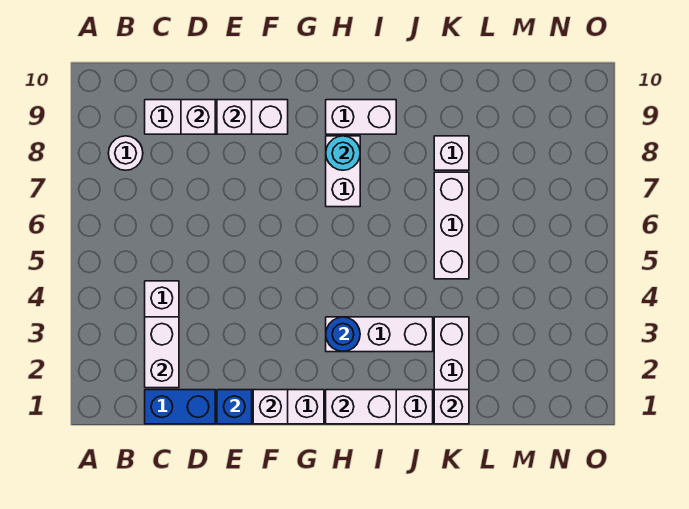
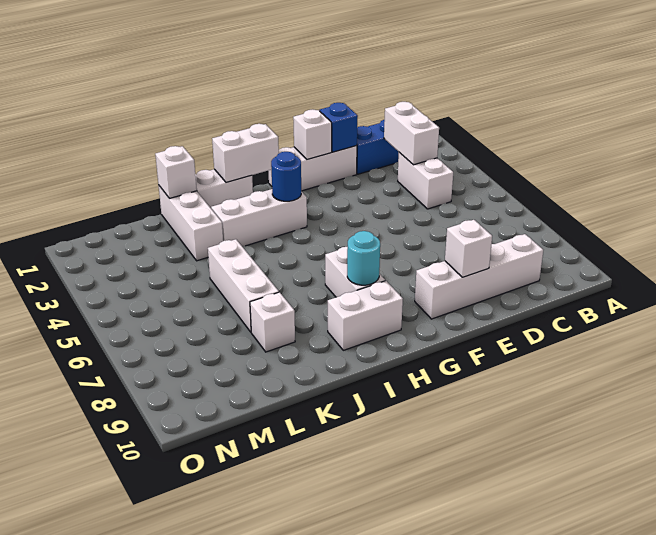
white 1x1 round brick [108,136,143,170] -> none
white 1x1 brick [181,100,215,134] -> none

